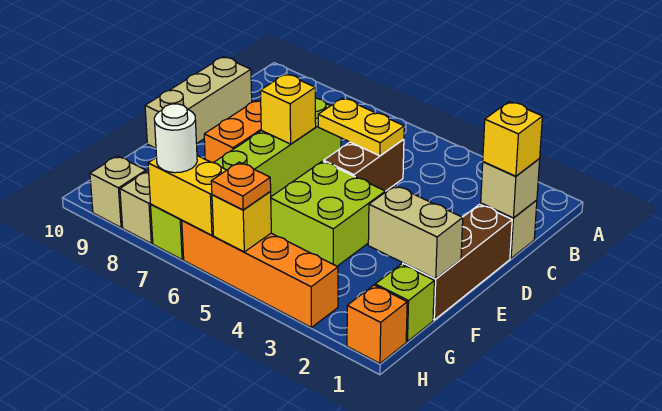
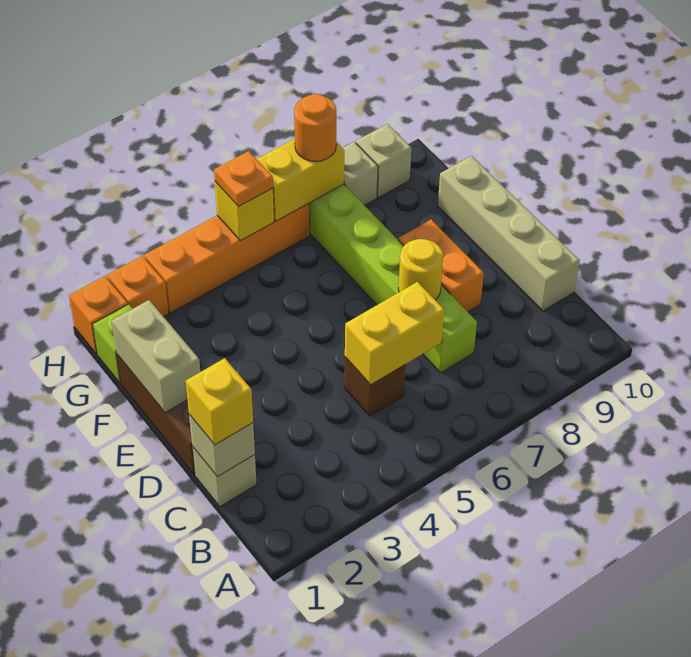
brown 1x2 brick [324,139,404,191] -> brown 1x1 brick [344,357,406,416]
yellow 1x2 plate [318,98,404,156] -> yellow 1x2 brick [345,282,444,385]
tan 1x3 brick [145,57,252,148] -> tan 1x4 brick [438,156,580,311]
yellow 1x1 brick [260,74,316,144] -> yellow 1x1 round brick [398,239,443,300]
lime 2x2 brick [271,161,385,266] -> none
tan 1x2 brick [368,186,463,279] -> tan 1x2 brick turned to [112,300,200,413]
none -> orange 1x1 brick [107,256,169,317]
white 1x1 round brick [154,104,197,173] -> orange 1x1 round brick [294,94,336,161]

